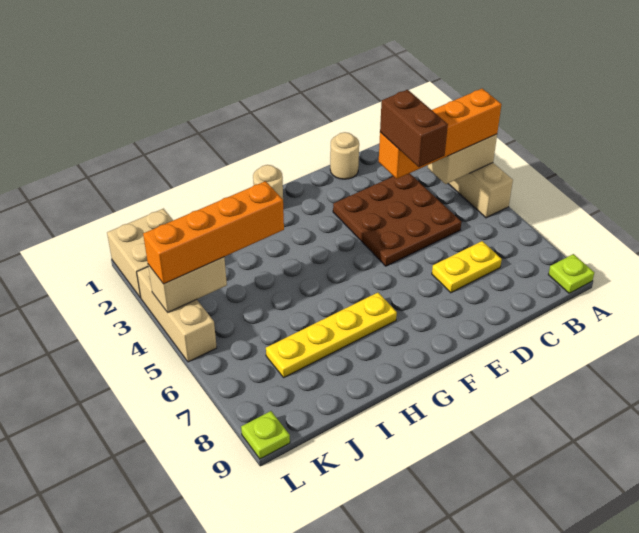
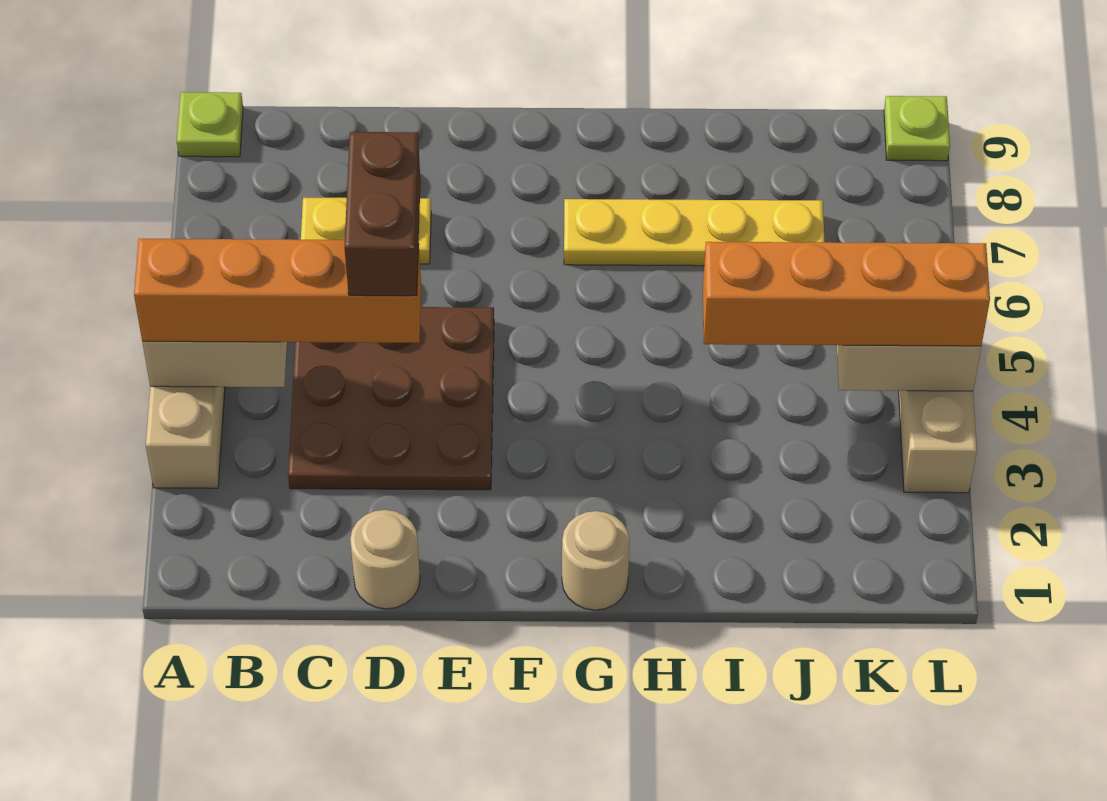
tan 2x2 brick [107,209,173,298] -> none

